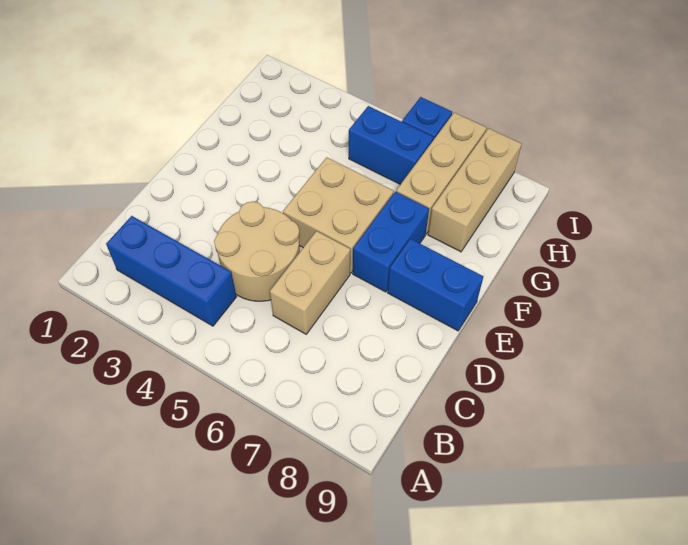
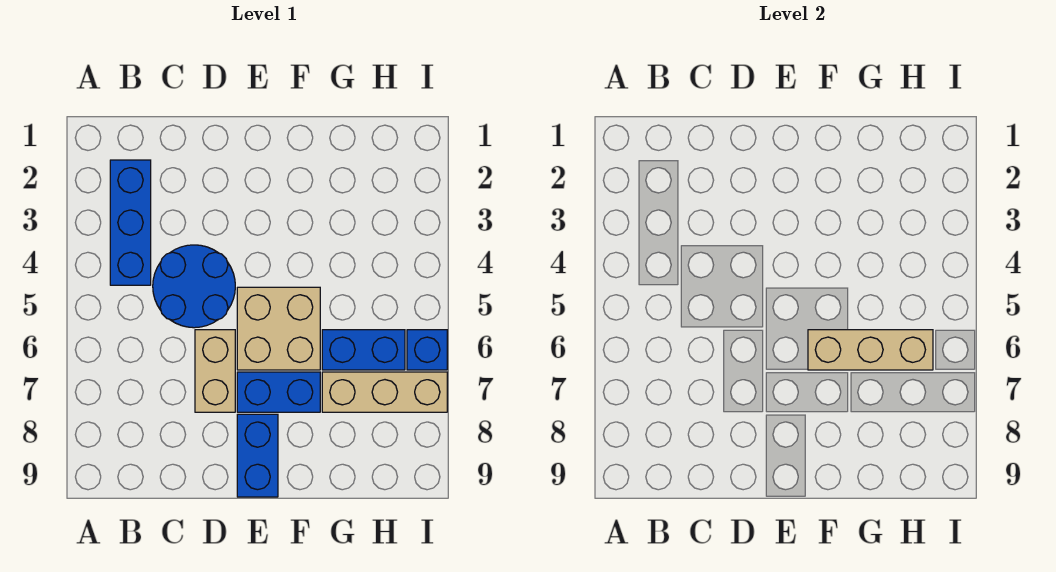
tan 2x2 round brick [214,201,300,301] -> blue 2x2 round brick [153,245,235,328]
tan 1x2 brick [270,231,350,334] -> tan 1x2 brick turned to [195,330,235,412]
tan 1x3 brick [428,128,522,252] -> tan 1x3 brick moved to [808,330,933,370]
blue 1x2 brick [349,106,434,184] -> blue 1x2 brick turned to [322,330,405,370]

